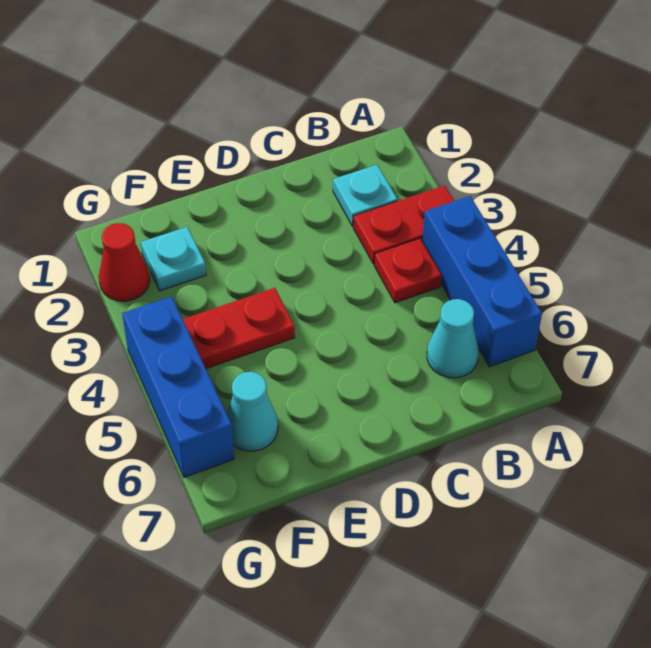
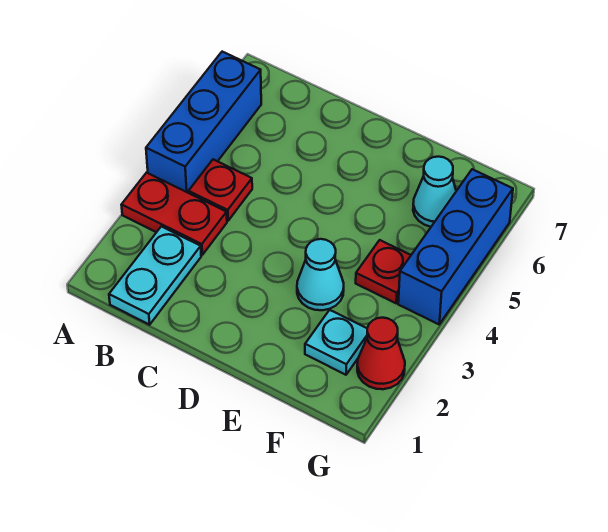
cyan 1x1 plate [333,165,397,226] -> cyan 1x2 plate [109,226,201,325]
cyan 1x1 cone [427,299,479,378] -> cyan 1x1 cone moved to [297,239,344,310]
red 1x2 plate [183,288,295,369] -> red 1x1 plate [356,240,411,303]

